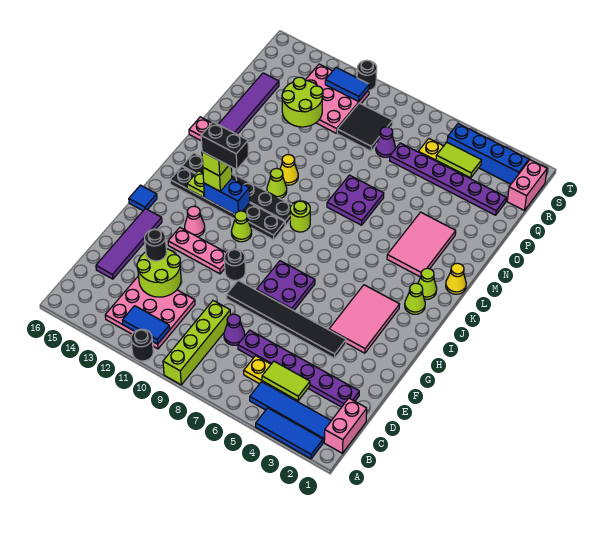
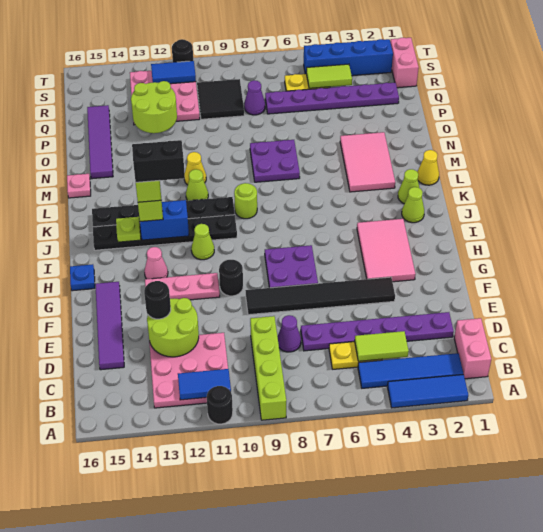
blue 1x1 tile [129,185,157,211] -> blue 1x1 plate [70,264,95,291]

